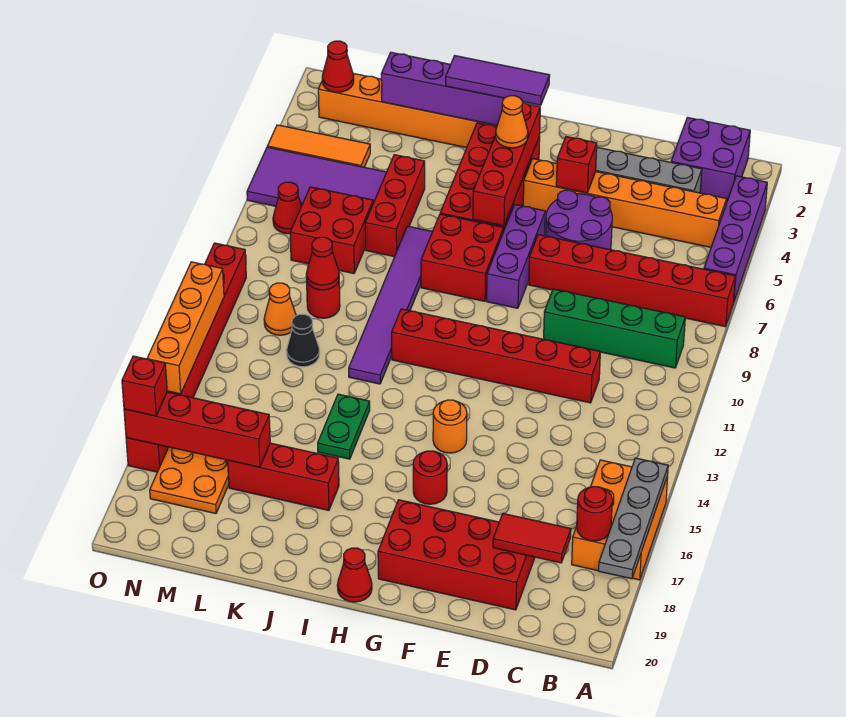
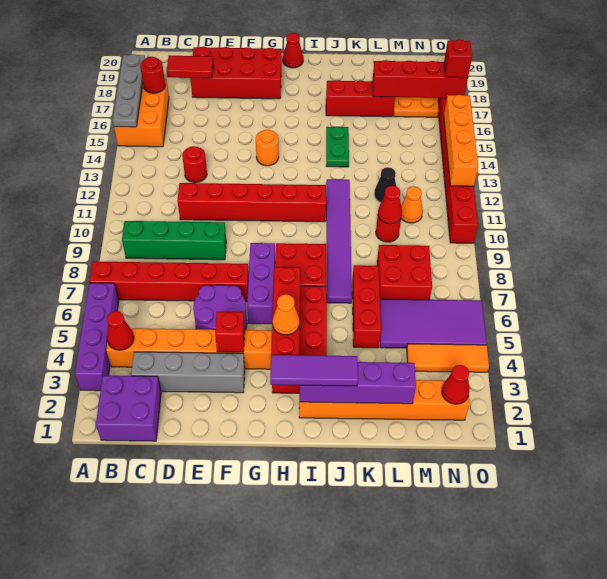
red 1x1 round brick [413,451,447,504] -> red 1x1 round brick moved to [182,146,207,183]
red 1x1 cone [273,182,301,234] -> red 1x1 cone moved to [107,311,134,350]

